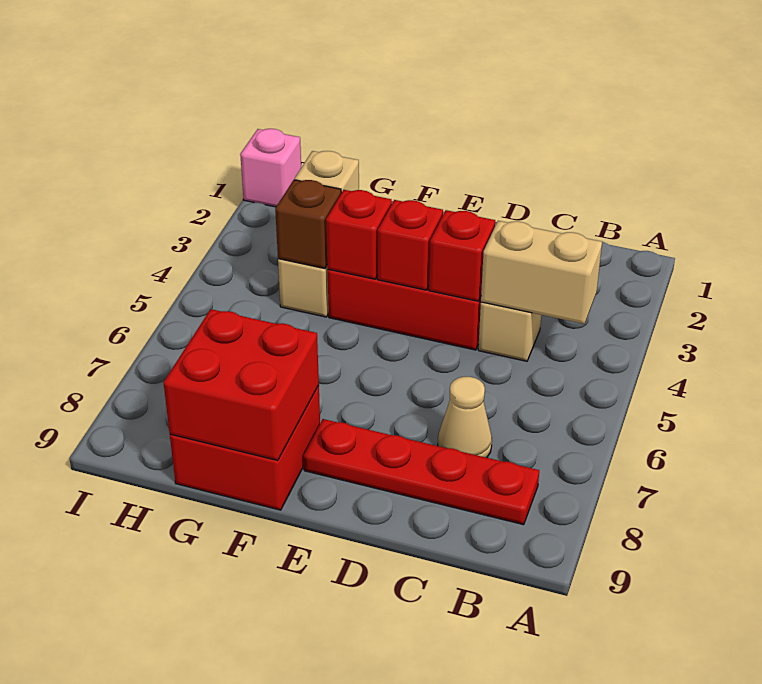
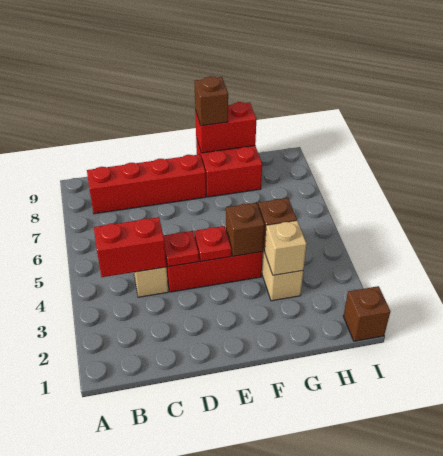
tan 1x2 brick [481,221,602,324] -> red 1x2 brick [94,217,166,277]
red 1x4 plate [304,419,539,525] -> red 1x4 brick [87,154,206,214]
tan 1x1 cone [438,377,492,458] -> none
red 1x1 brick [429,210,495,301] -> red 1x1 plate [163,231,199,267]
red 1x1 brick [378,200,443,290] -> red 1x1 plate [194,226,231,262]
red 1x1 brick [326,190,392,279] -> brown 1x1 brick [226,203,264,256]
red 2x2 brick [163,309,319,461] -> red 1x2 brick [195,102,256,153]
none -> brown 1x1 brick [195,76,228,126]
pink 1x1 brick [240,129,301,207] -> brown 1x1 brick [343,286,390,341]

